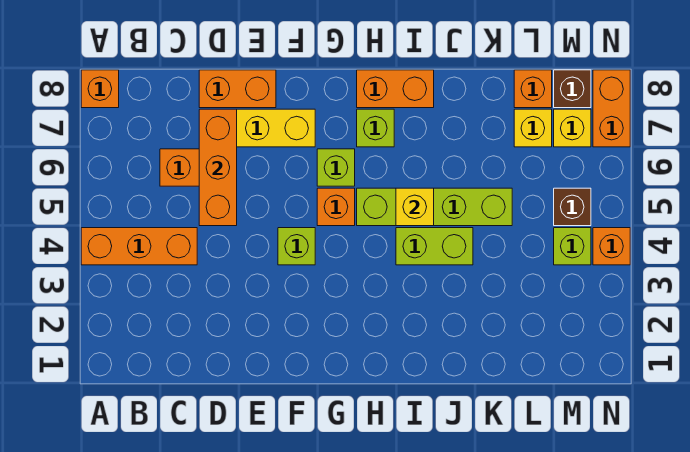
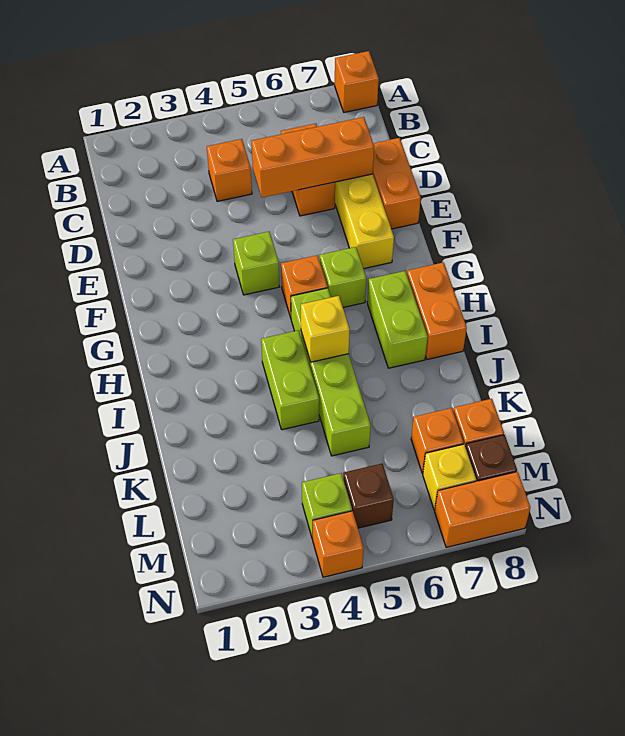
orange 1x3 brick [81,228,197,265] -> orange 1x1 brick [207,139,252,201]
lime 1x1 brick [357,109,394,147] -> lime 1x2 brick [367,271,428,368]
yellow 1x1 brick [514,109,552,147] -> orange 1x1 brick [411,408,464,473]

